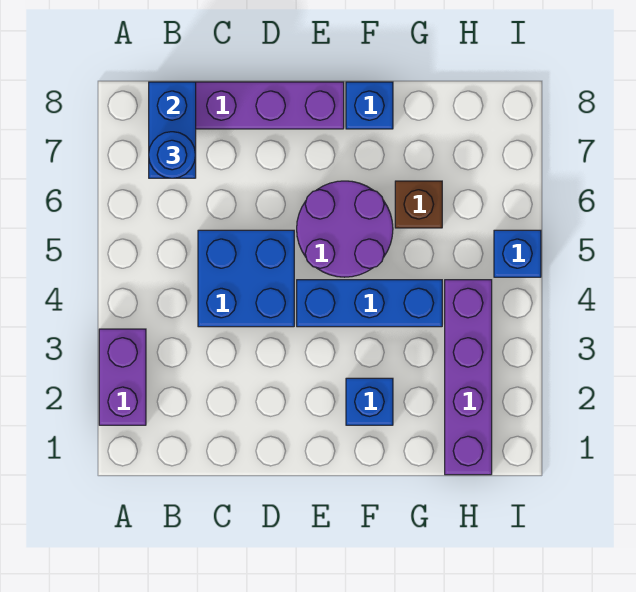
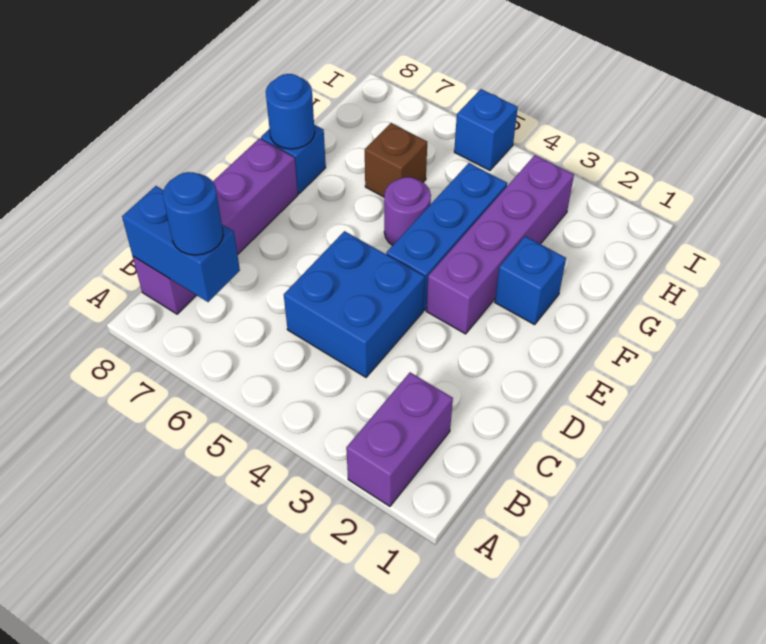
purple 1x2 brick [99,329,146,425] -> purple 1x2 brick turned to [346,372,453,506]
purple 2x2 round brick [297,181,393,277] -> purple 1x1 round brick [384,177,431,246]
none -> blue 1x1 round brick [266,74,315,149]
purple 1x4 brick [445,280,492,475] -> purple 1x4 brick turned to [426,155,574,334]

